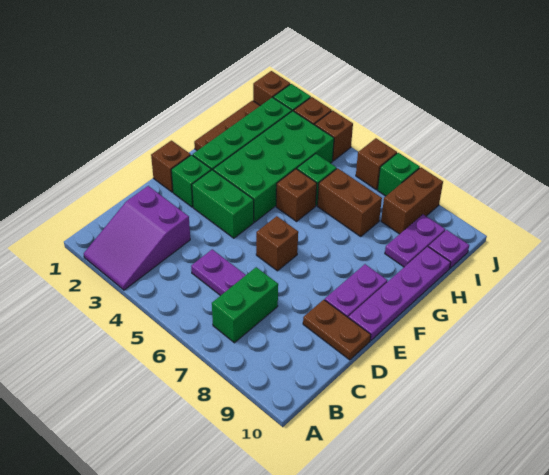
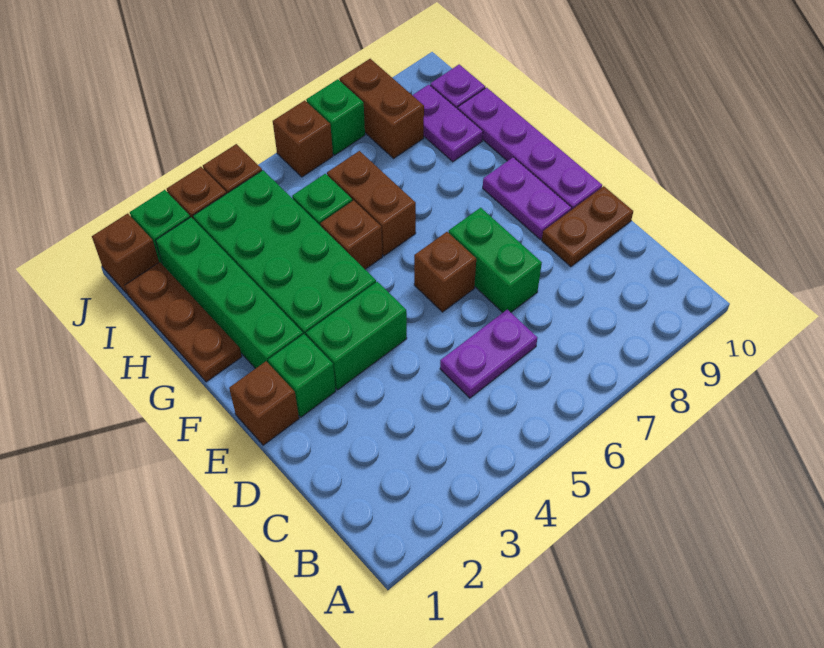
purple 2x3 slope [84,186,190,290] -> none
green 1x2 brick [212,267,278,343] -> green 1x2 brick moved to [449,208,542,312]
brown 1x2 brick [317,168,382,236] -> brown 1x2 brick turned to [327,151,416,256]

